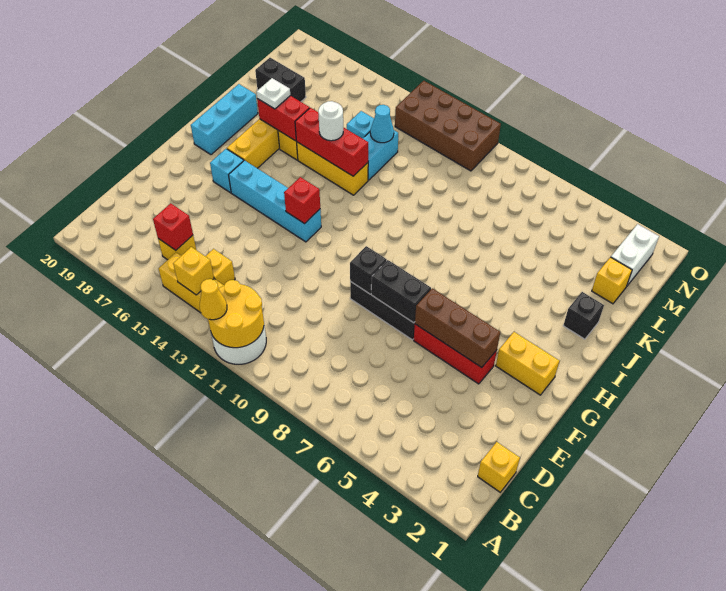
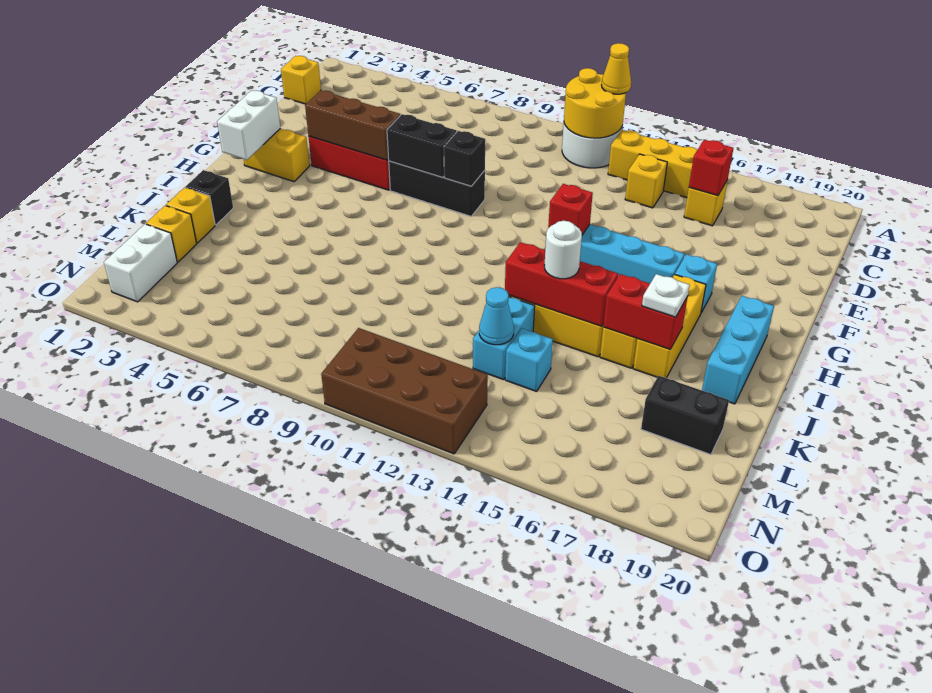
yellow 1x1 brick [173,247,214,295] -> yellow 1x1 brick moved to [166,188,215,243]
none -> white 1x2 brick [217,90,280,160]

